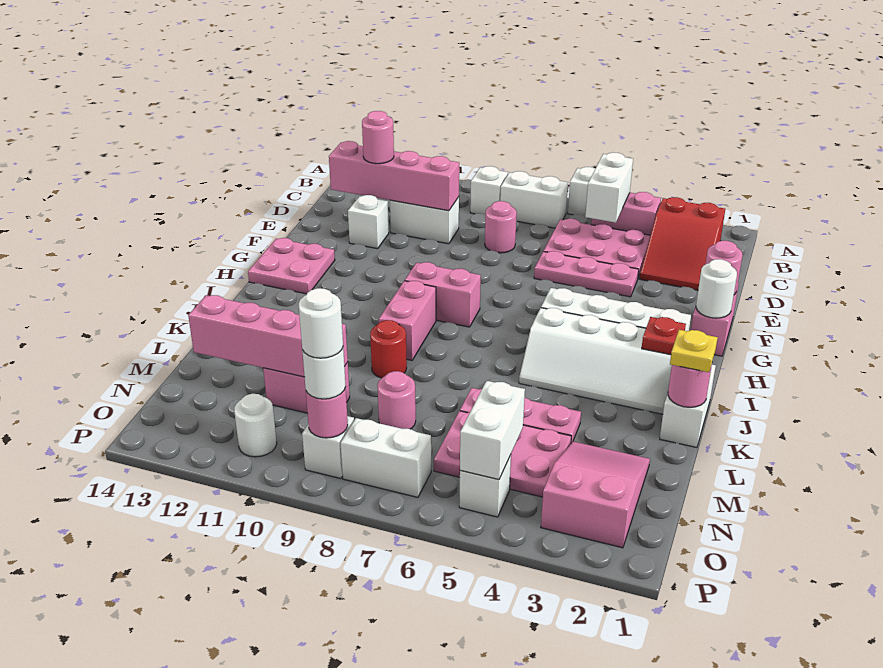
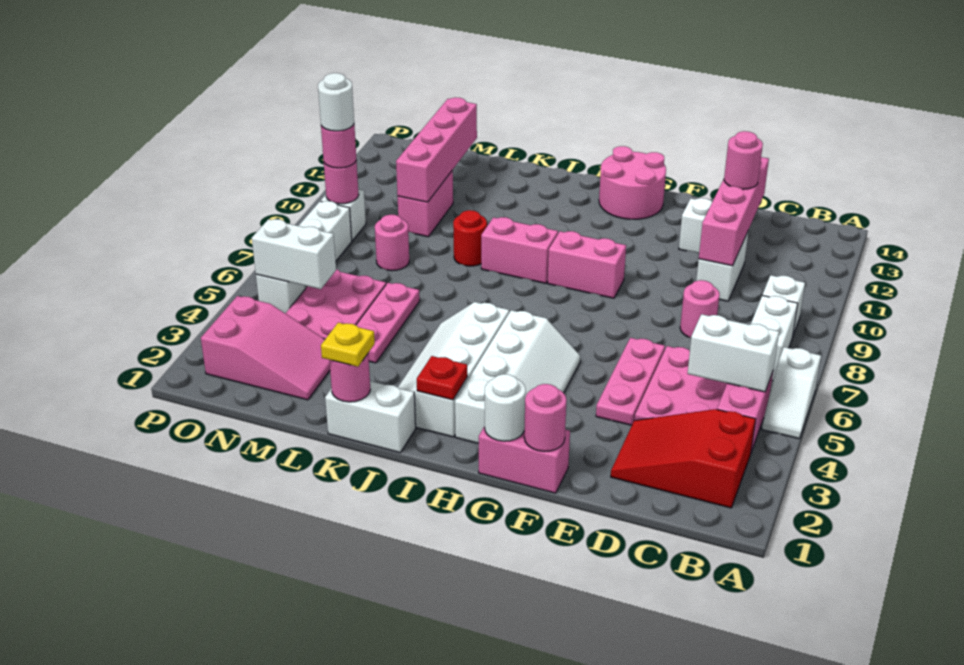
pink 2x2 plate [248,238,335,294] -> pink 2x2 round brick [599,146,666,219]
pink 1x2 brick [405,262,481,327] -> pink 1x2 brick turned to [548,231,626,298]
white 1x1 round brick [302,348,346,399] -> pink 1x1 round brick [321,125,356,168]
white 1x1 round brick [234,394,277,457] -> none

